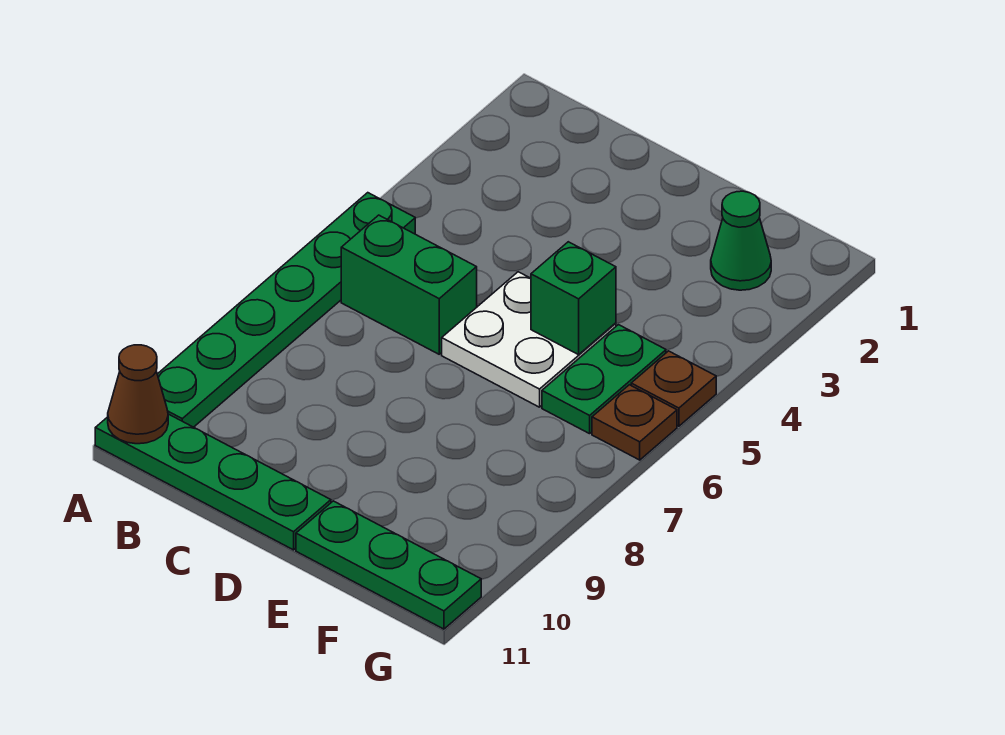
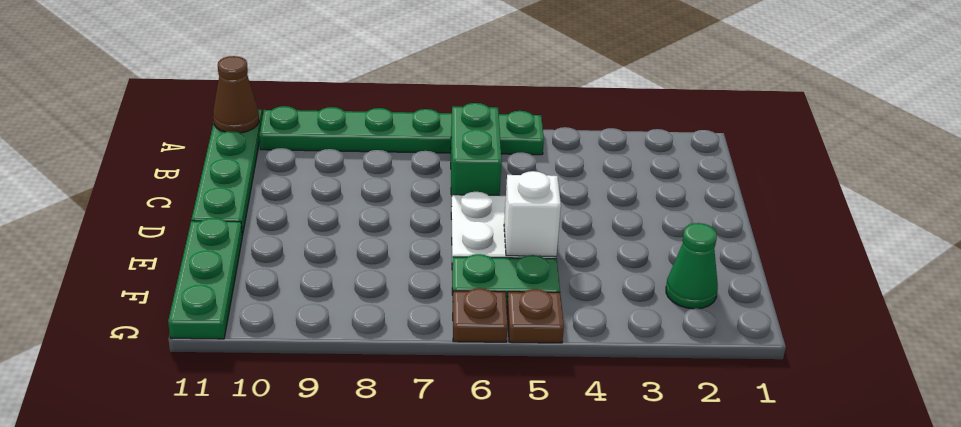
green 1x1 brick [531,242,616,355] -> white 1x1 brick [504,171,561,256]

